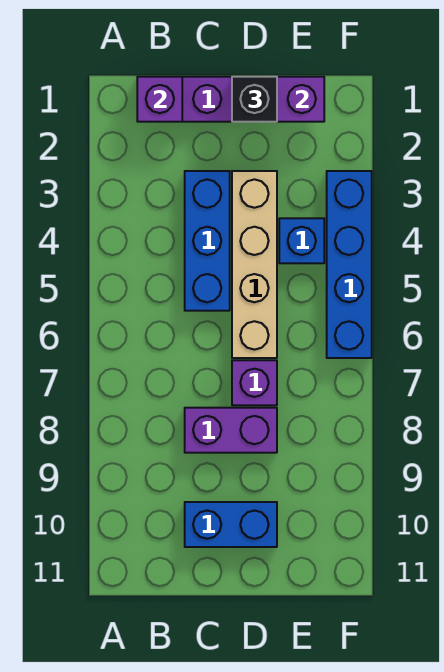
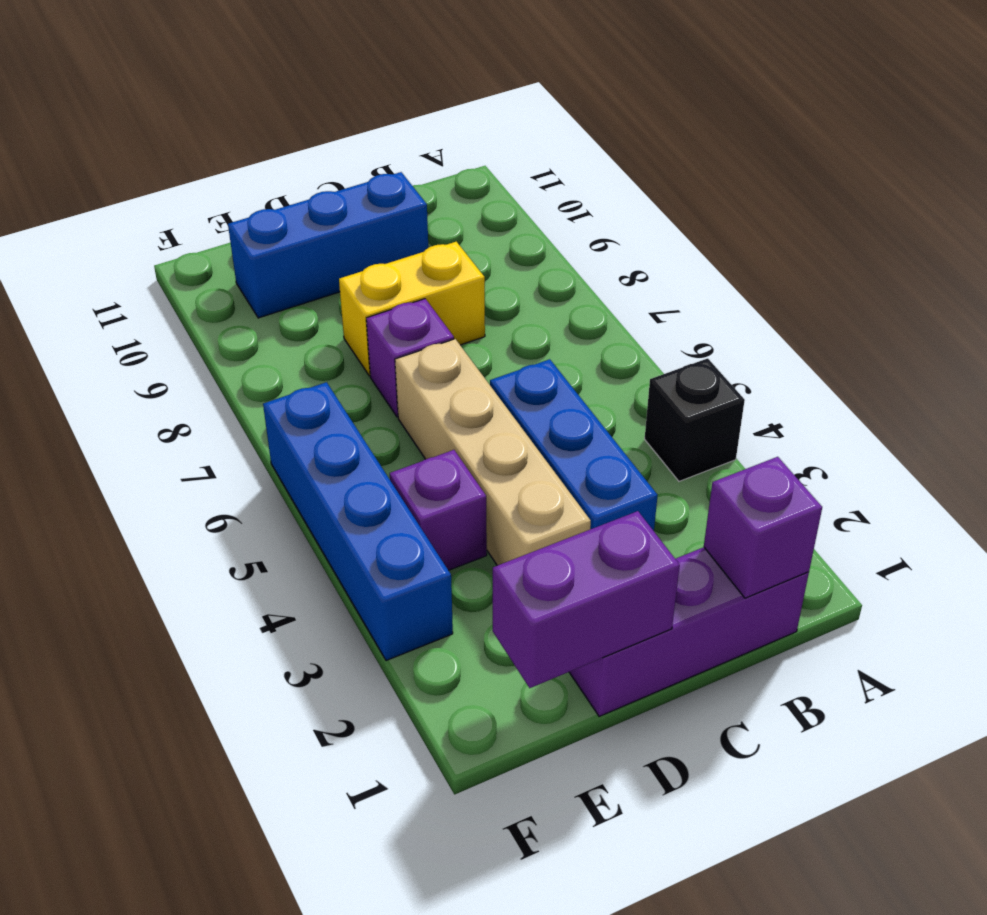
purple 1x2 brick [185,408,277,453] -> yellow 1x2 brick [339,242,485,376]
blue 1x2 brick [185,502,277,547] -> blue 1x3 brick [228,172,428,318]
black 1x1 brick [232,77,277,122] -> black 1x1 brick moved to [645,358,745,481]
blue 1x1 brick [279,218,324,263] -> purple 1x1 brick [390,450,487,570]

